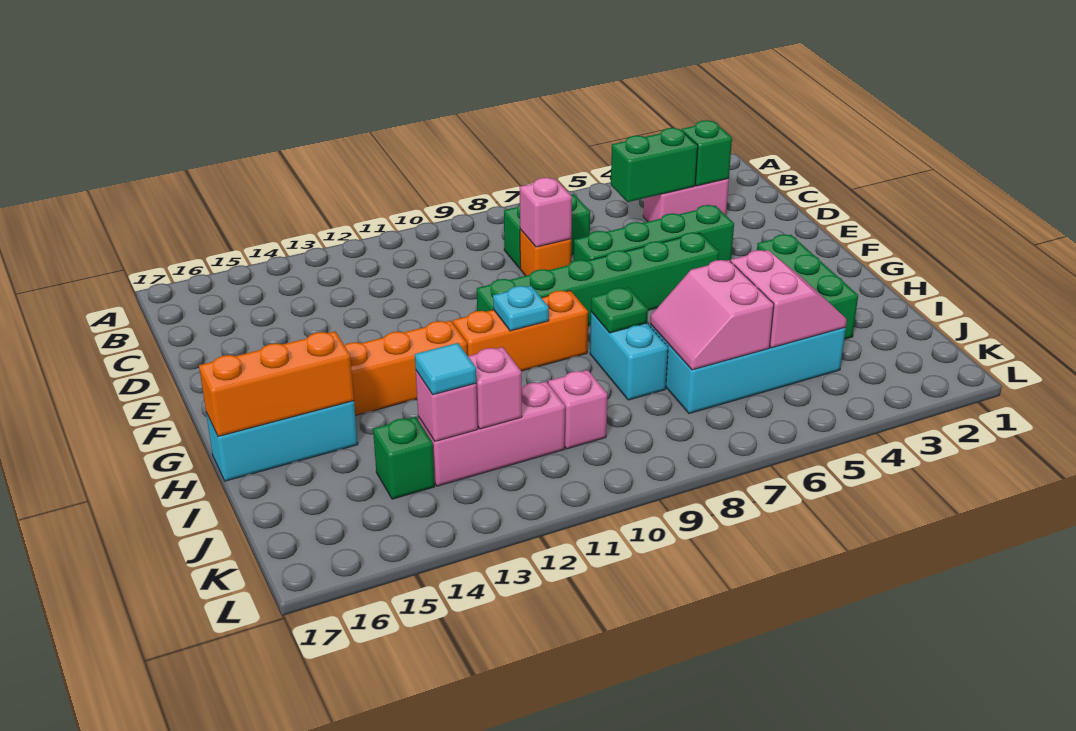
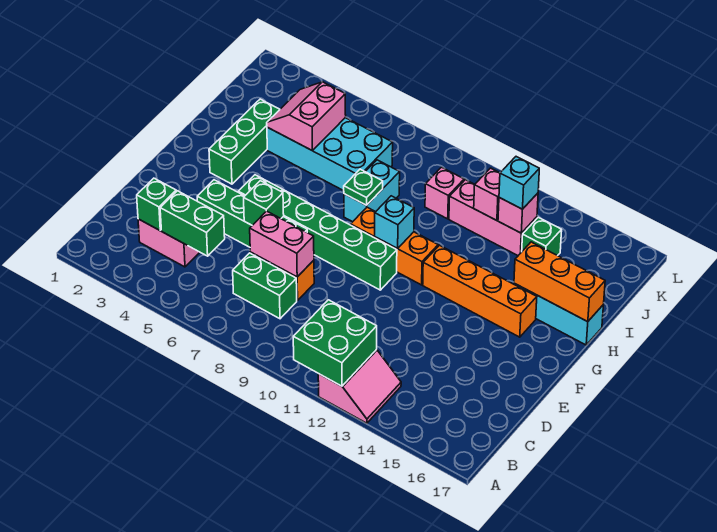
none -> green 2x2 brick [293,300,377,386]
pink 1x1 brick [520,178,572,247] -> pink 1x2 brick [250,211,314,277]
none -> green 1x1 brick [244,181,284,225]
cyan 1x1 plate [493,286,549,331] -> cyan 1x1 brick [375,196,414,249]
pink 2x2 slope [650,260,774,370] -> pink 2x2 slope moved to [318,350,401,423]
cyan 1x1 tile [415,343,476,395] -> cyan 1x1 brick [499,157,539,209]

